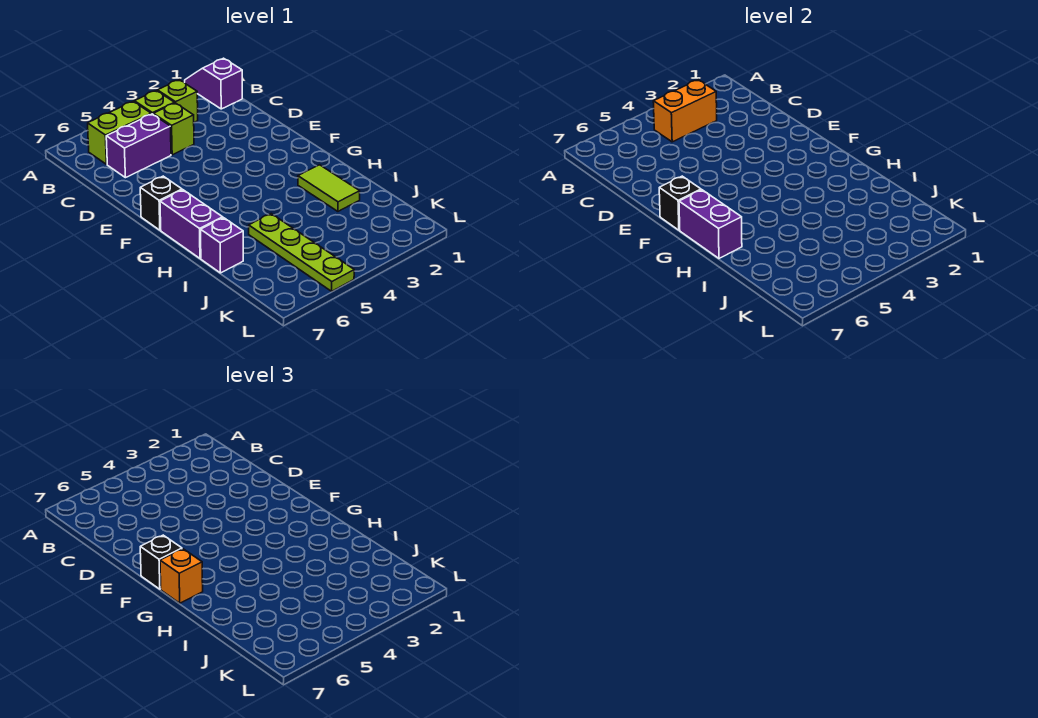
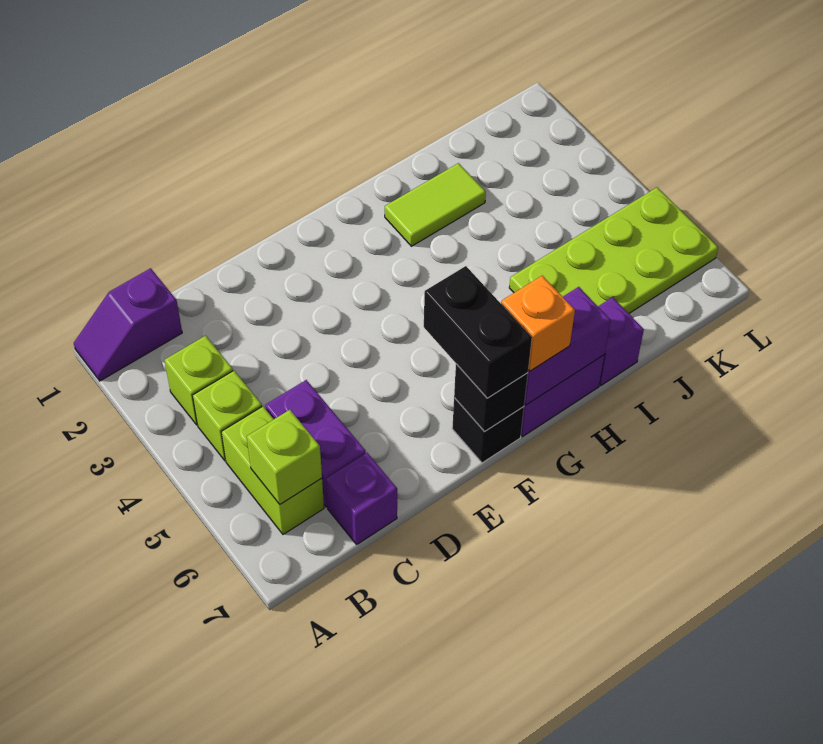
orange 1x2 brick [653,80,717,142] -> none
lime 1x1 brick [153,103,194,155] -> lime 1x1 brick moved to [247,410,322,504]
none -> purple 1x1 brick [326,453,397,544]
black 1x1 brick [140,535,182,589] -> black 1x2 brick [424,266,532,398]
lime 1x4 plate [249,214,354,291] -> lime 2x4 plate [509,187,718,313]

